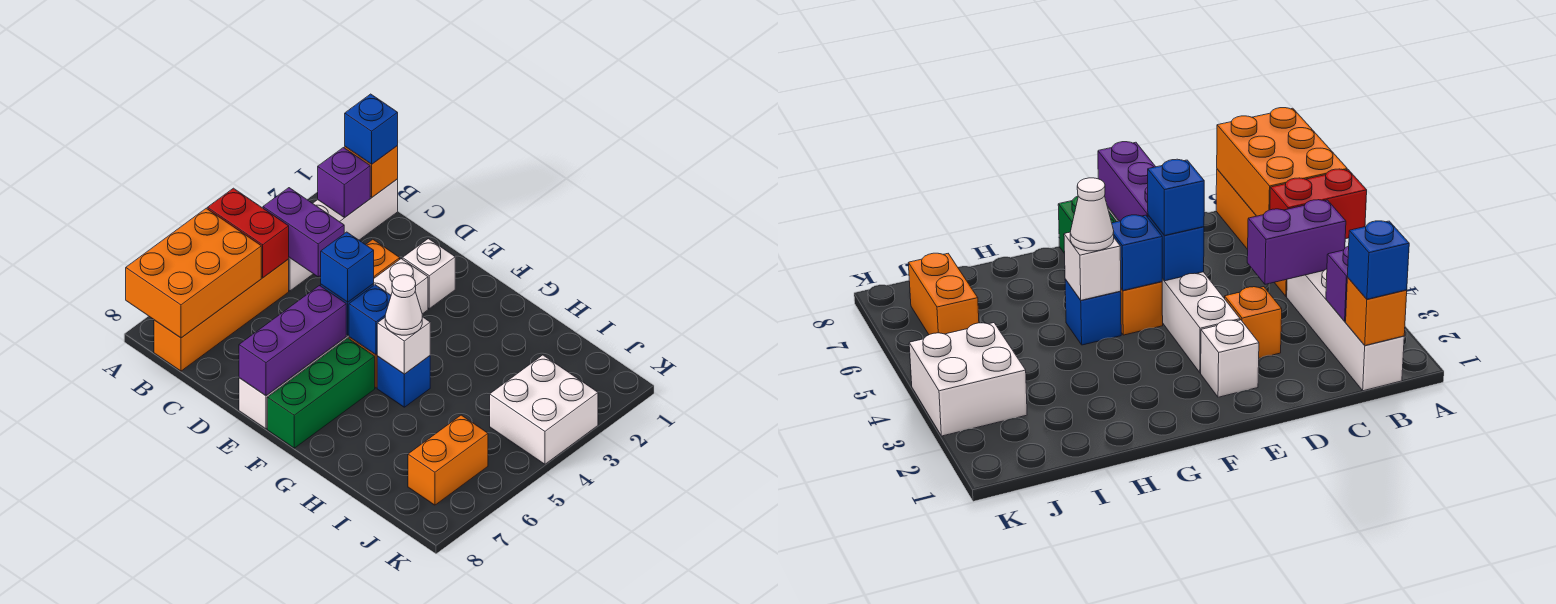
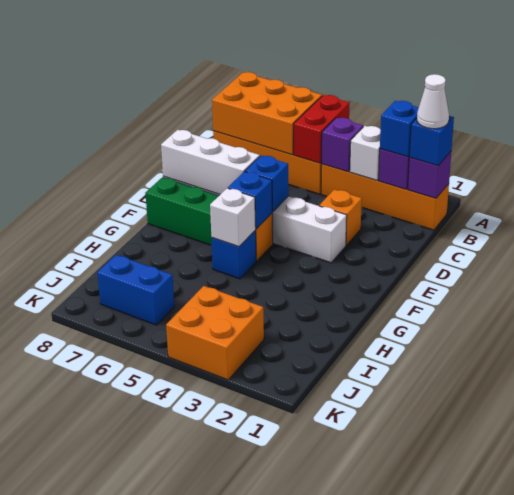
white 1x4 brick [289,179,398,291] -> orange 1x4 brick [321,164,449,230]
orange 1x1 brick [345,146,398,197] -> purple 1x1 brick [408,152,451,198]
purple 1x2 brick [263,188,344,277] -> purple 1x1 brick [322,118,363,172]
white 1x1 brick [402,239,455,309] -> white 1x1 brick moved to [350,126,381,180]
blue 1x1 brick [321,232,374,302] -> blue 1x1 brick moved to [380,101,419,157]
purple 1x3 brick [239,286,346,396] -> white 1x3 brick [161,130,260,195]
white 1x1 cone [385,275,422,335] -> white 1x1 cone moved to [417,74,449,129]
white 2x2 brick [490,355,598,464] -> orange 2x2 brick [166,286,264,380]
orange 1x2 brick [408,415,488,505] -> blue 1x2 brick [97,255,175,325]

